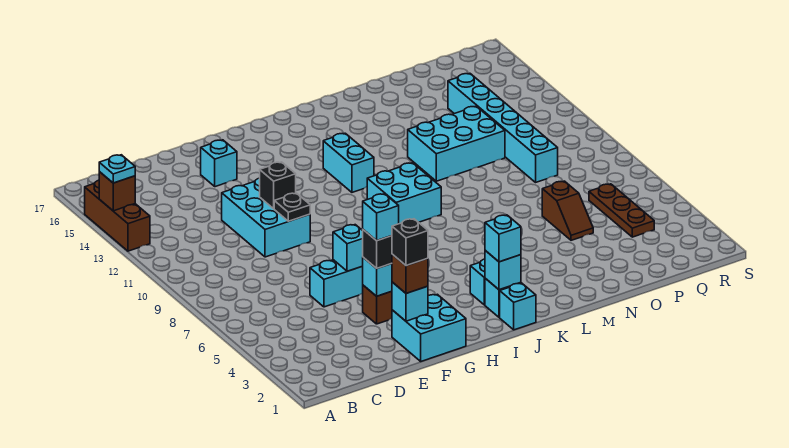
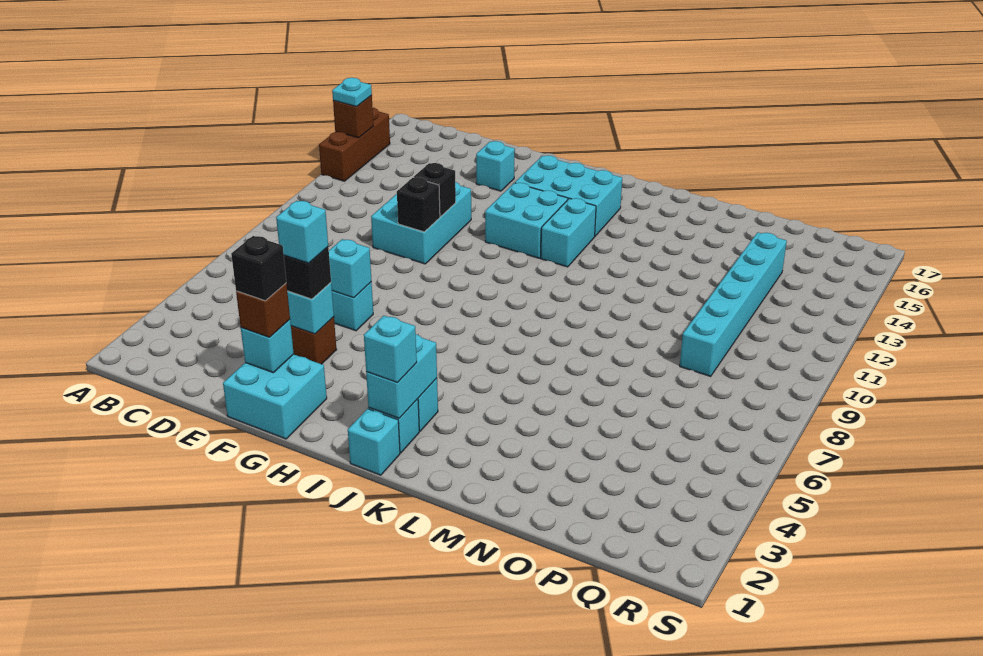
black 1x1 plate [274,193,310,221] -> black 1x1 brick [397,177,440,232]
cyan 1x1 brick [485,251,521,290] -> cyan 1x2 brick [366,334,437,418]
cyan 2x2 brick [367,163,441,224] -> cyan 2x2 brick moved to [485,183,568,258]
cyan 2x3 brick [408,106,505,181] -> cyan 2x3 brick moved to [515,155,622,236]
brown 1x2 slope [542,181,593,240] -> none
brown 1x3 plate [589,184,654,237] -> none

